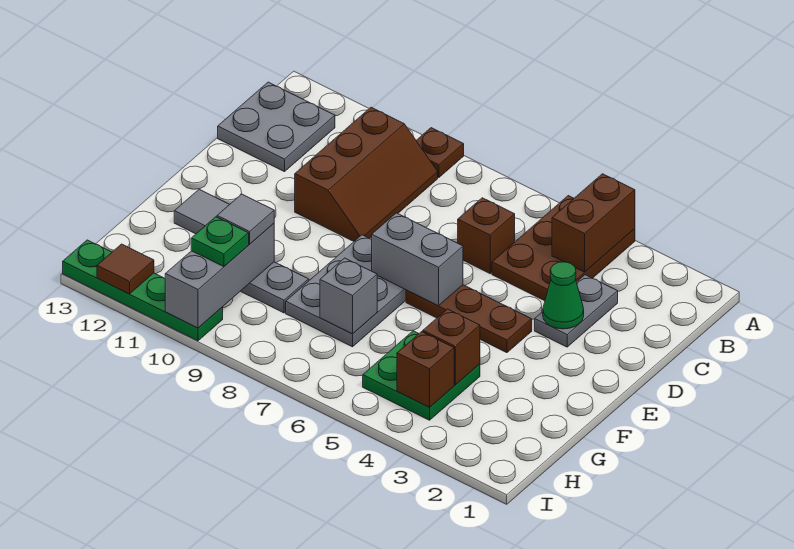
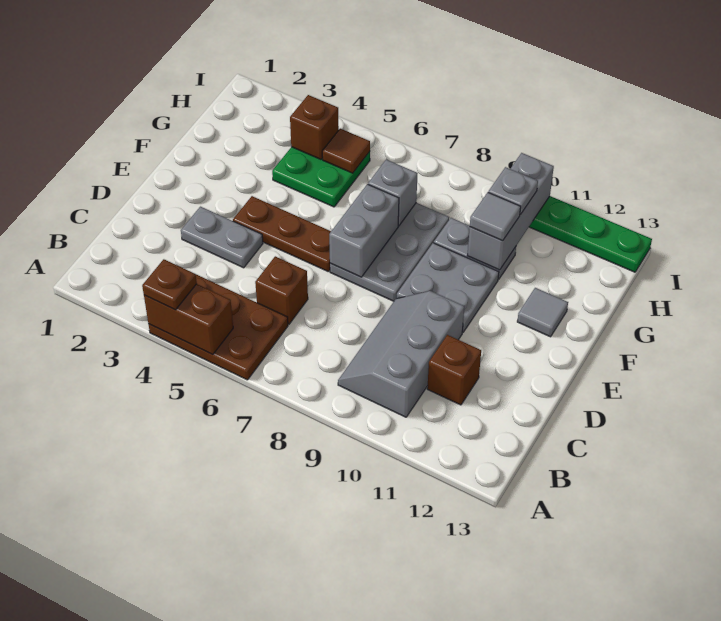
brown 2x3 plate [492,196,635,301] -> brown 2x3 plate turned to [149,274,288,380]
brown 1x2 brick [552,174,635,272] -> brown 1x2 brick turned to [144,284,233,355]
brown 1x1 plate [416,128,464,177] -> brown 1x1 plate moved to [142,259,197,310]
brown 2x3 slope [295,107,438,241] -> grey 2x3 slope [338,291,464,417]
grey 2x2 plate [218,82,335,172] -> grey 2x2 plate moved to [397,243,499,333]
grey 1x2 plate [535,275,618,347] -> grey 1x2 plate turned to [181,207,263,268]
green 1x1 cone [543,262,584,329] -> none
grey 1x2 brick [372,213,463,306] -> grey 1x2 brick turned to [329,184,399,277]
brown 1x1 brick [423,309,480,385] -> brown 1x1 brick moved to [427,335,481,405]
green 1x1 plate [191,217,249,267] -> grey 1x1 plate [488,167,538,215]
brown 1x1 tile [97,244,154,294] -> brown 1x1 tile moved to [322,129,370,173]

